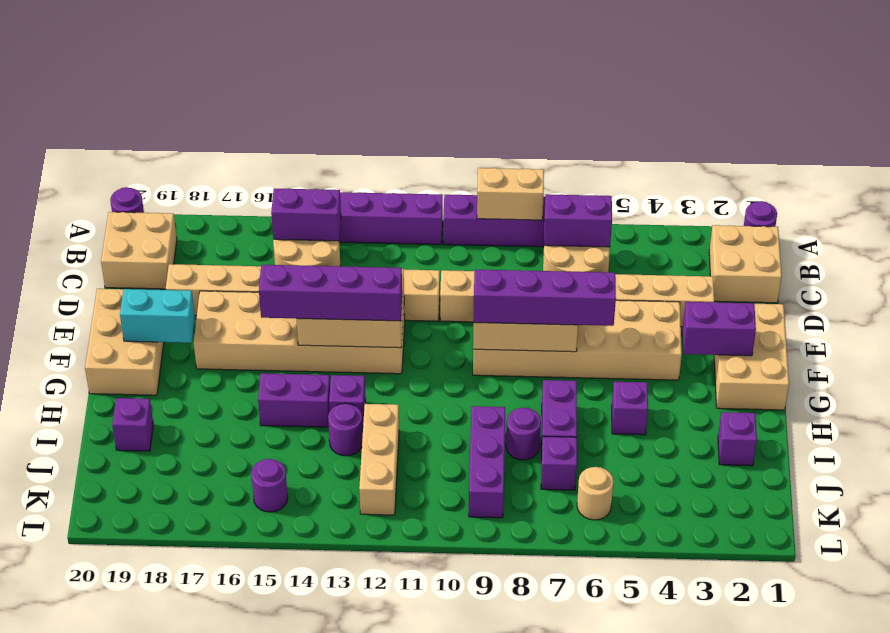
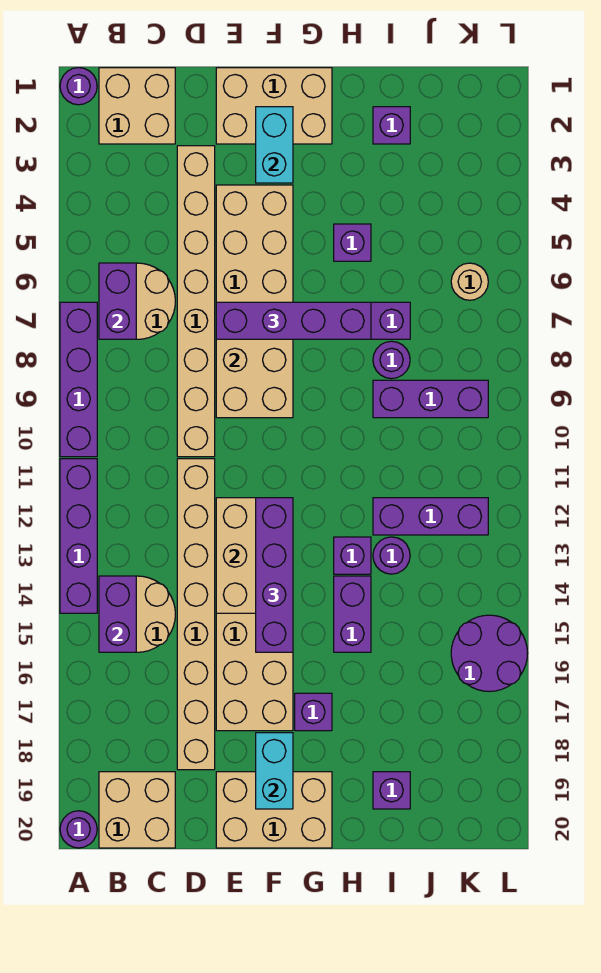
tan 1x2 brick [477,168,544,220] -> none
purple 1x2 brick [683,302,756,356] -> cyan 1x2 brick [256,107,293,183]
purple 1x4 brick [473,269,616,326] -> purple 1x4 brick turned to [216,302,371,339]
tan 1x3 brick [359,404,399,515] -> purple 1x3 brick [373,498,488,535]
purple 1x1 brick [541,436,577,490] -> purple 1x1 brick moved to [295,693,332,731]
purple 1x1 round brick [251,459,288,512] -> purple 2x2 round brick [451,615,528,692]

